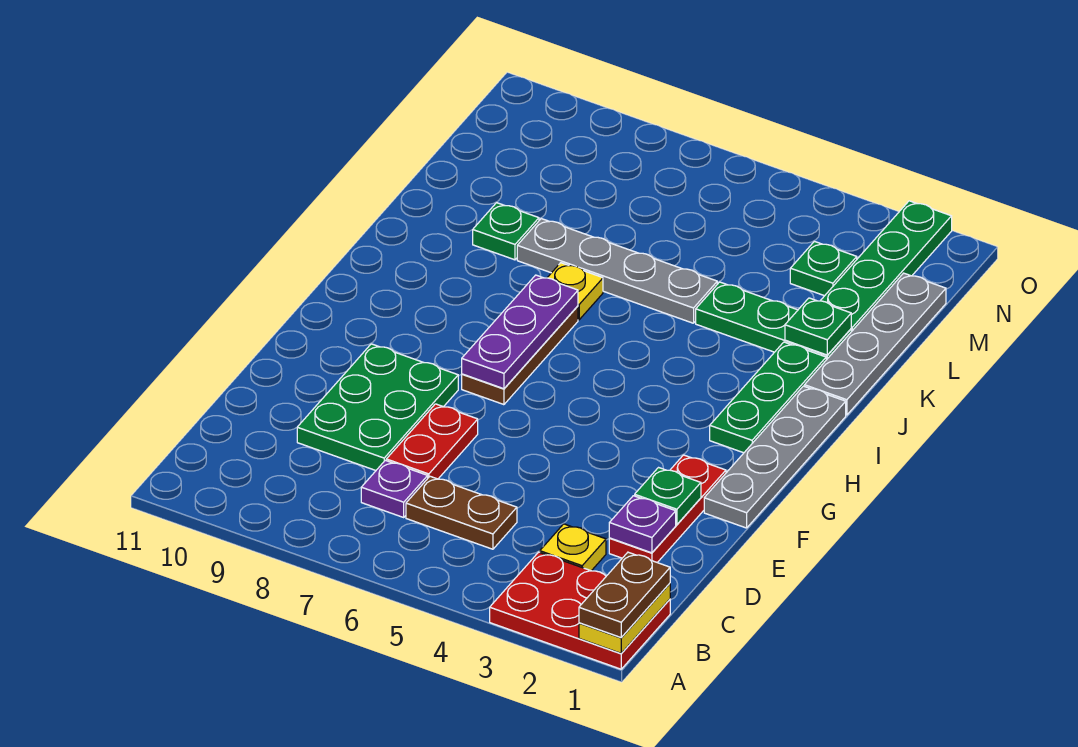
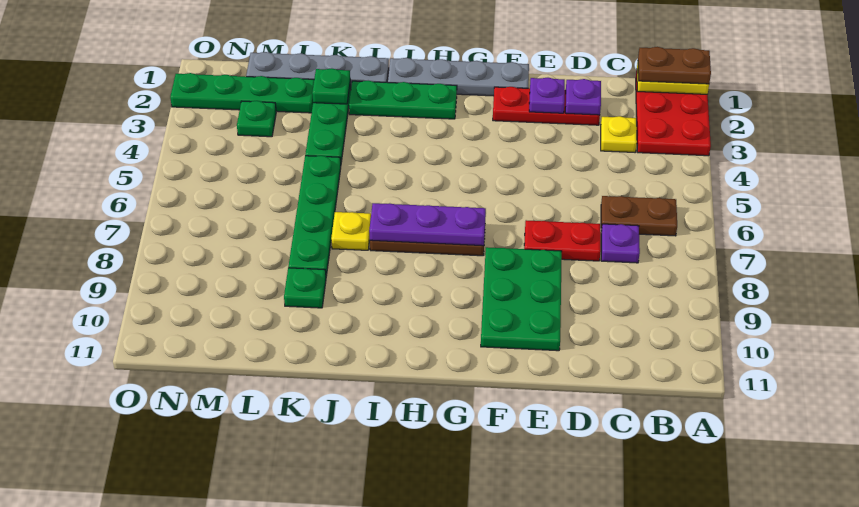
brown 1x2 plate [406,476,517,549] -> brown 1x2 plate turned to [601,196,677,236]
green 2x3 plate [297,344,458,470] -> green 2x3 plate turned to [481,247,562,351]
green 1x1 plate [635,468,701,525] -> purple 1x1 plate [529,78,565,113]
grey 1x4 plate [517,219,717,323] -> green 1x4 plate [288,156,341,276]

